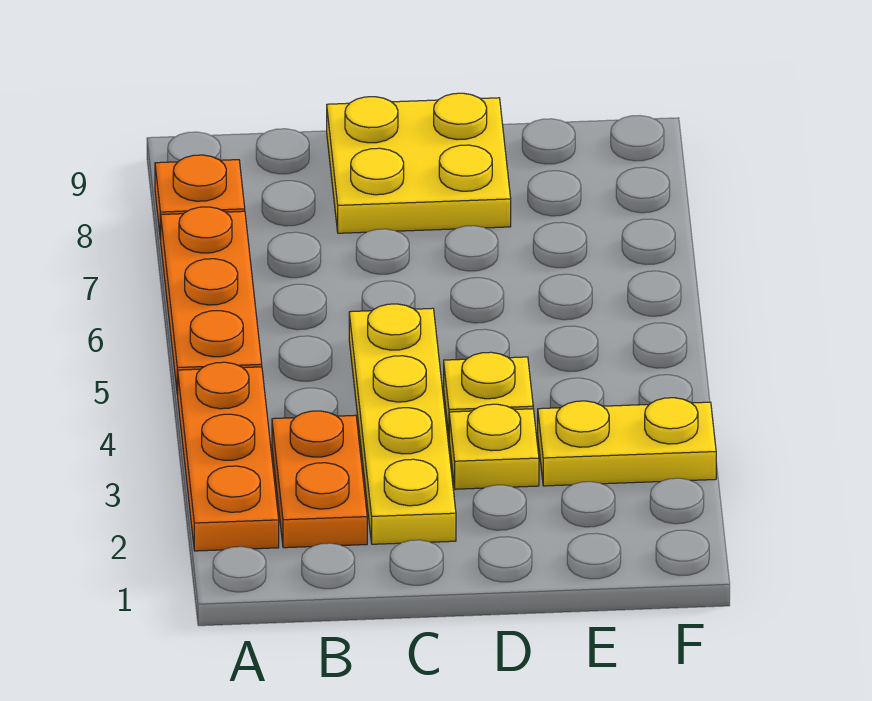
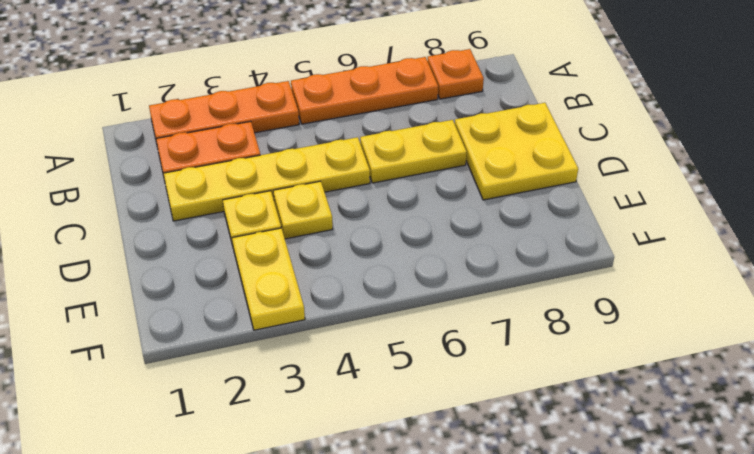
none -> yellow 1x2 plate [360,120,467,183]

